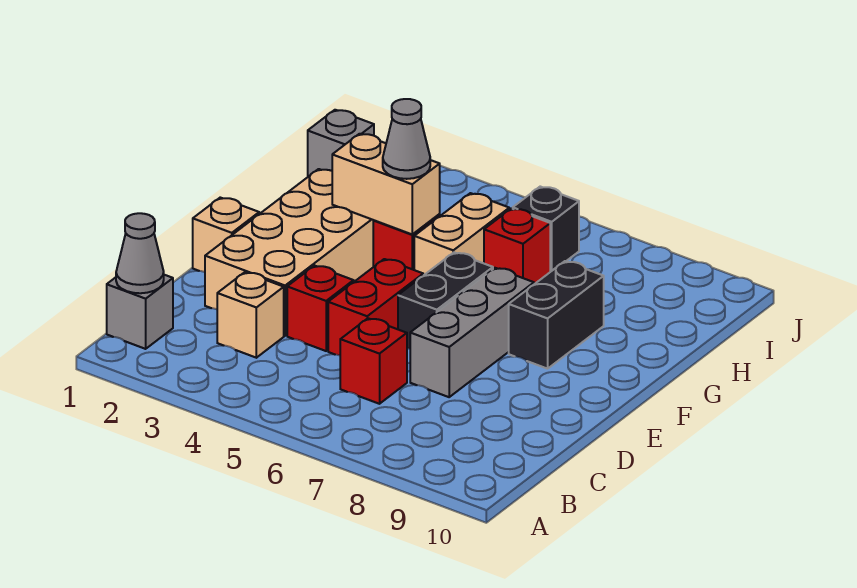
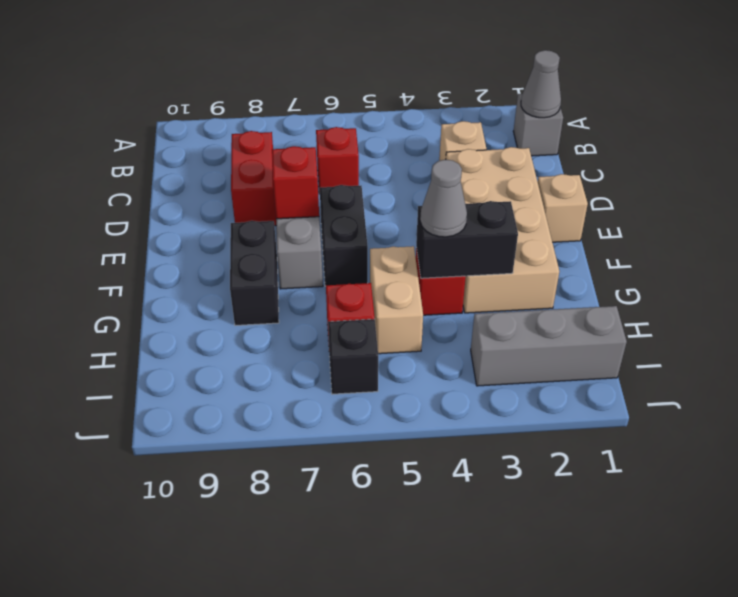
red 1x1 brick [287,266,354,351] -> red 1x1 brick moved to [272,146,319,219]
red 1x2 brick [328,259,423,355] -> red 1x2 brick moved to [231,131,276,226]
tan 1x2 brick [332,134,440,235] -> black 1x2 brick [416,201,518,278]
grey 1x1 brick [308,110,374,177] -> grey 1x3 brick [471,306,627,386]

